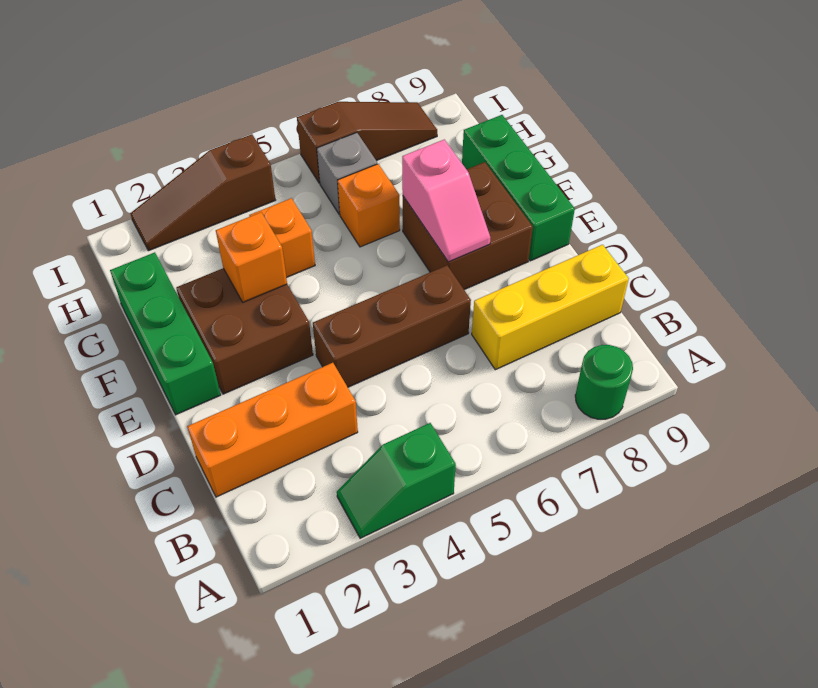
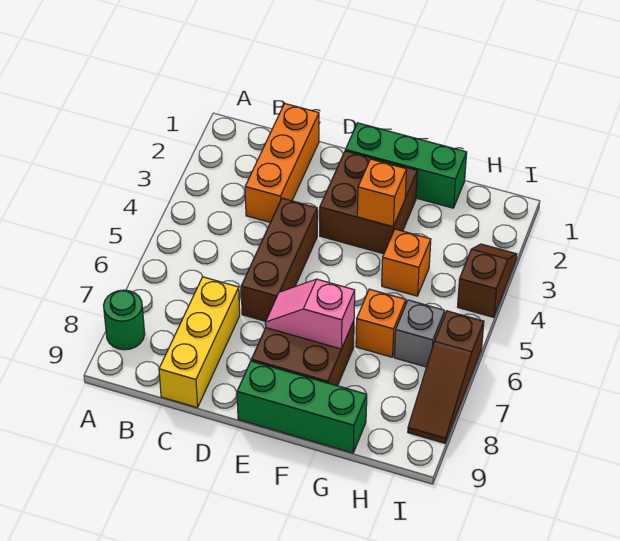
green 1x2 slope [337,423,456,538] -> none
brown 1x3 slope [130,134,275,251] -> brown 1x2 slope [458,244,517,317]

